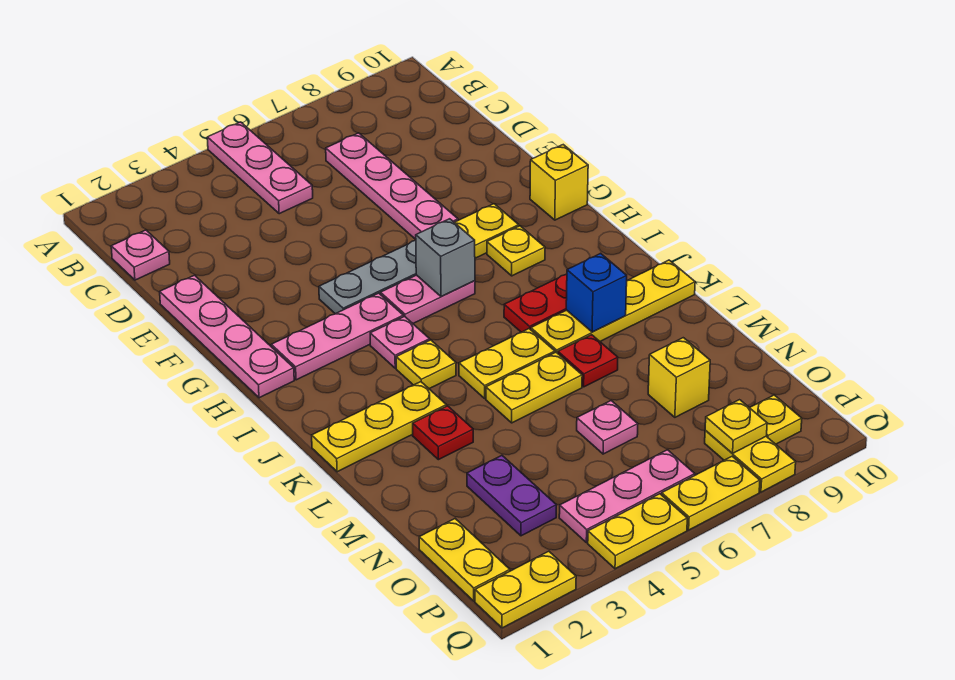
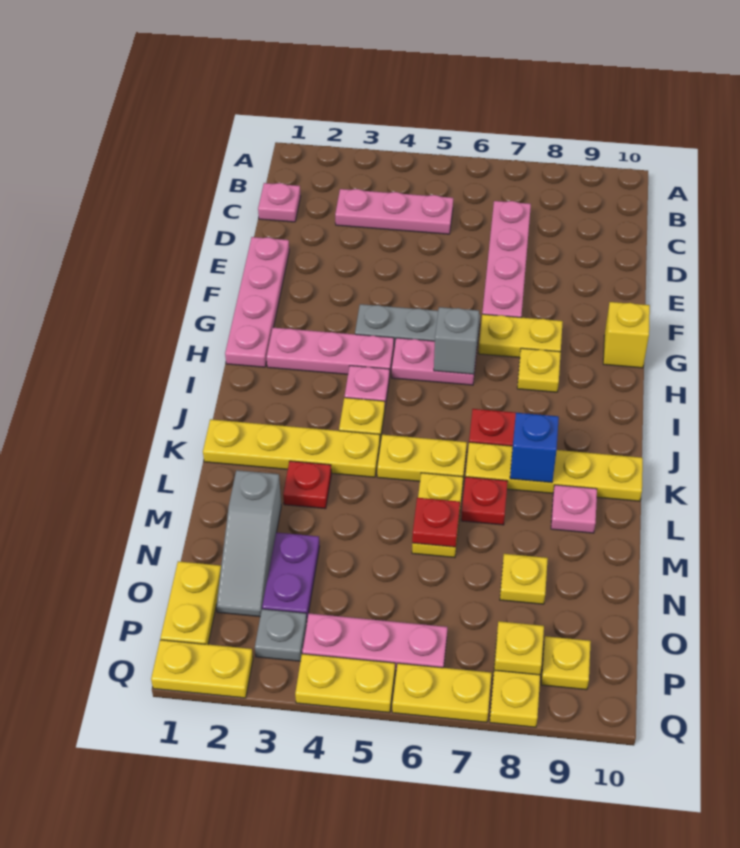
pink 1x3 plate [207,122,313,214] -> pink 1x3 plate turned to [335,189,453,234]
yellow 1x3 plate [312,382,446,472] -> yellow 1x4 plate [203,419,380,477]
yellow 1x2 plate [486,352,582,423] -> yellow 1x2 plate turned to [412,473,463,558]
none -> grey 1x3 slope [216,470,281,617]
none -> red 1x1 plate [412,498,460,547]
pink 1x1 plate [577,401,638,454] -> pink 1x1 plate moved to [551,485,597,533]
yellow 1x1 brick [648,338,710,417] -> yellow 1x1 plate [500,554,548,604]
none -> grey 1x1 plate [255,609,307,661]

